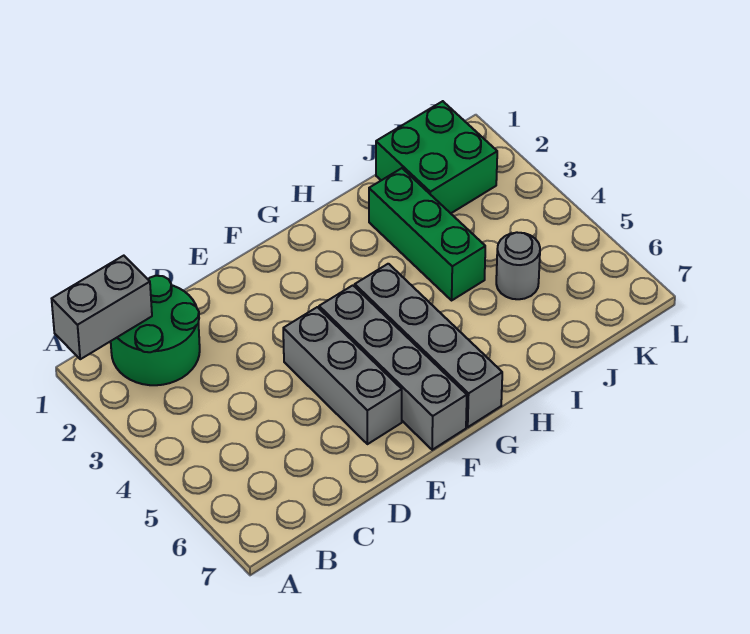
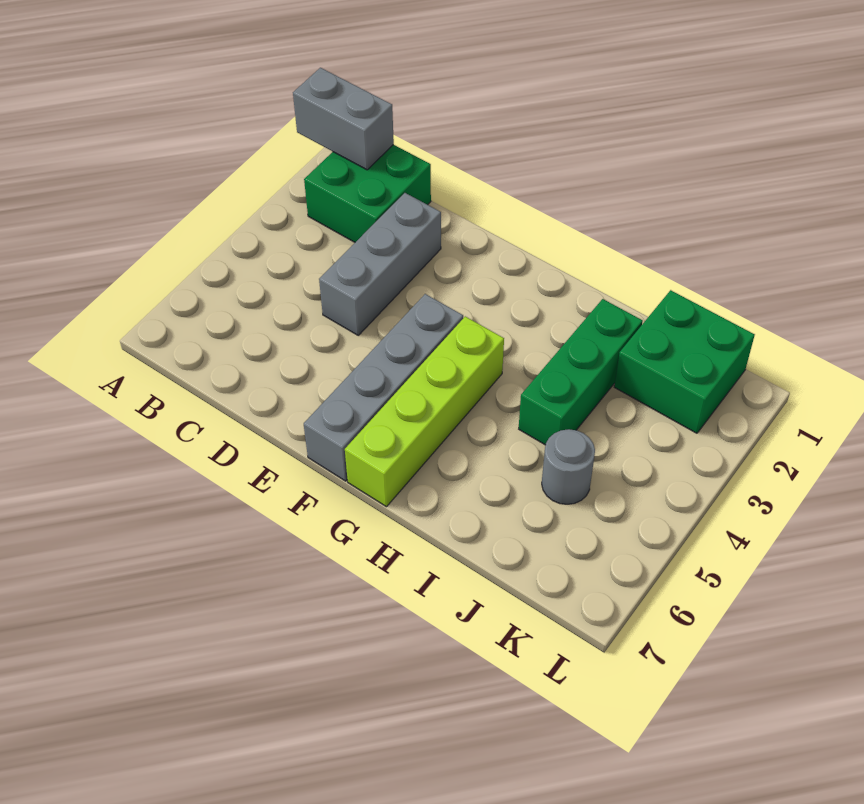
green 2x2 round brick [111,276,200,385] -> green 2x2 brick [304,145,431,242]
grey 1x3 brick [283,307,402,444] -> grey 1x3 brick moved to [319,193,441,335]
grey 1x4 brick [355,264,502,427] -> lime 1x4 brick [345,316,504,507]

